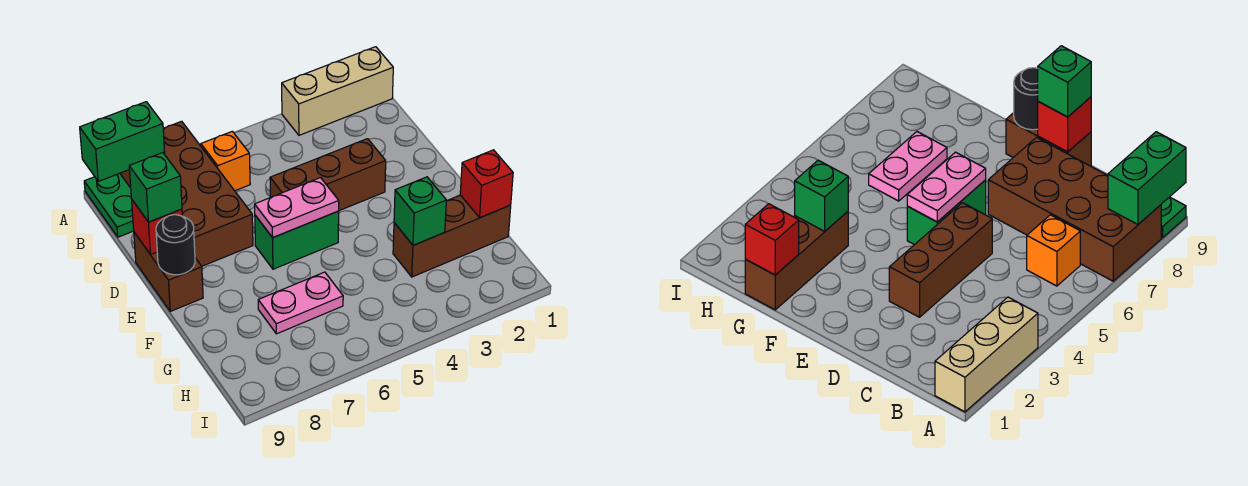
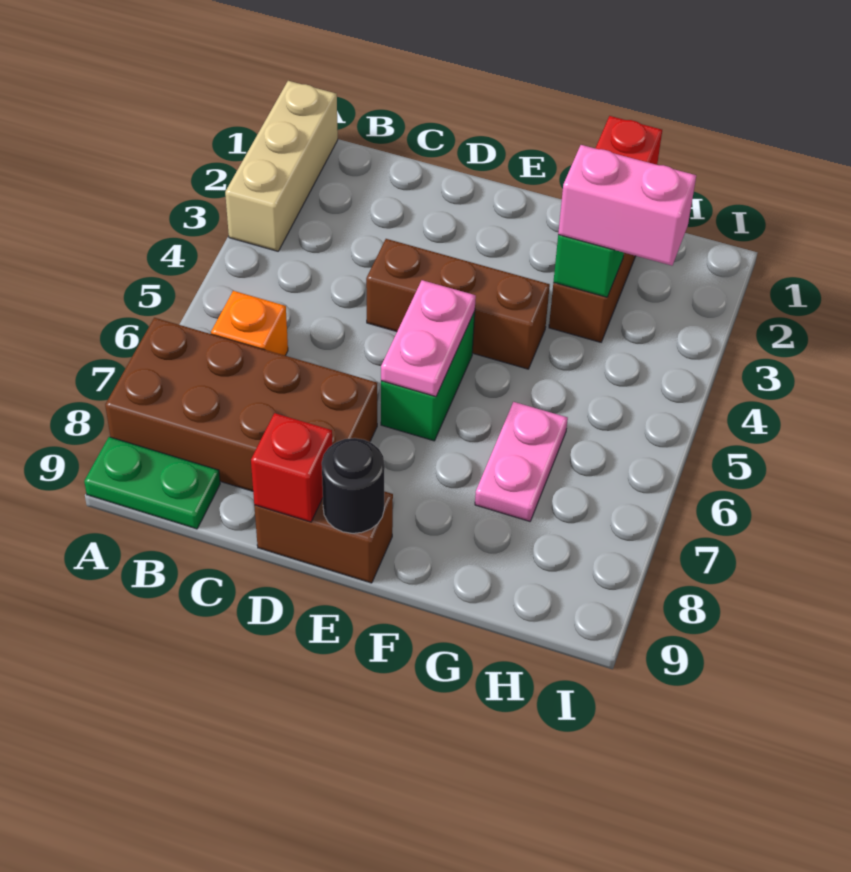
green 1x2 brick [80,102,165,181] -> none
brown 1x3 brick [270,139,386,211] -> brown 1x3 brick turned to [366,239,550,369]
green 1x1 brick [129,153,182,222] -> none
none -> pink 1x2 brick [558,145,696,266]

